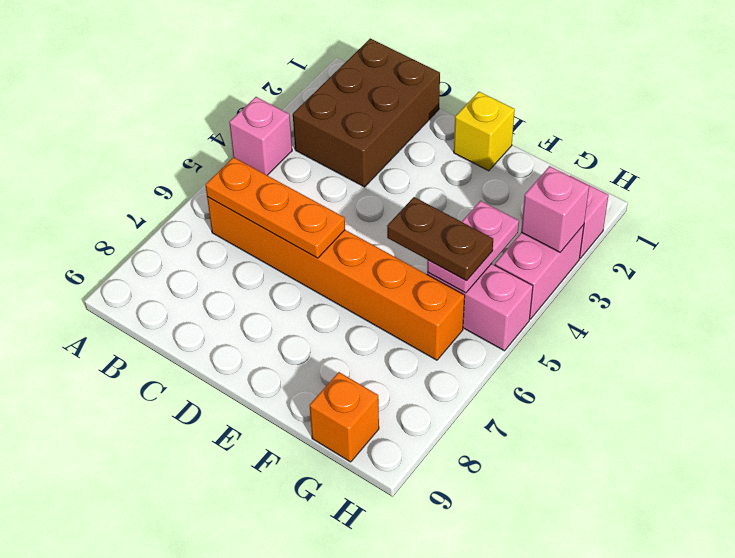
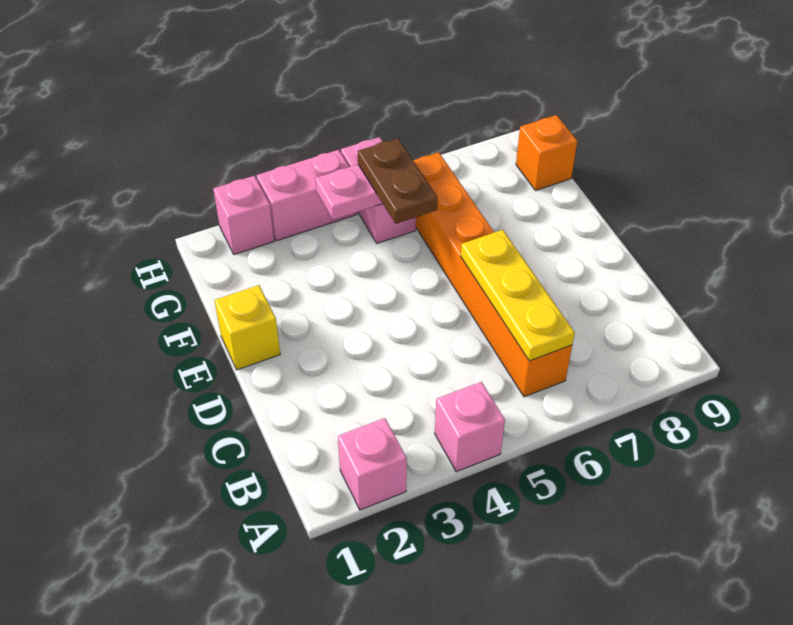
brown 2x3 brick [293,39,440,187] -> none
orange 1x3 plate [205,157,345,258] -> yellow 1x3 plate [461,230,575,361]
pink 1x1 brick [521,166,589,252] -> pink 1x1 brick moved to [338,418,407,510]

